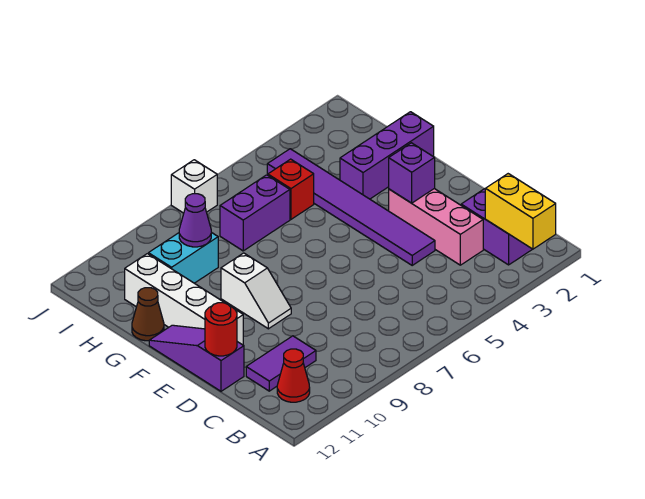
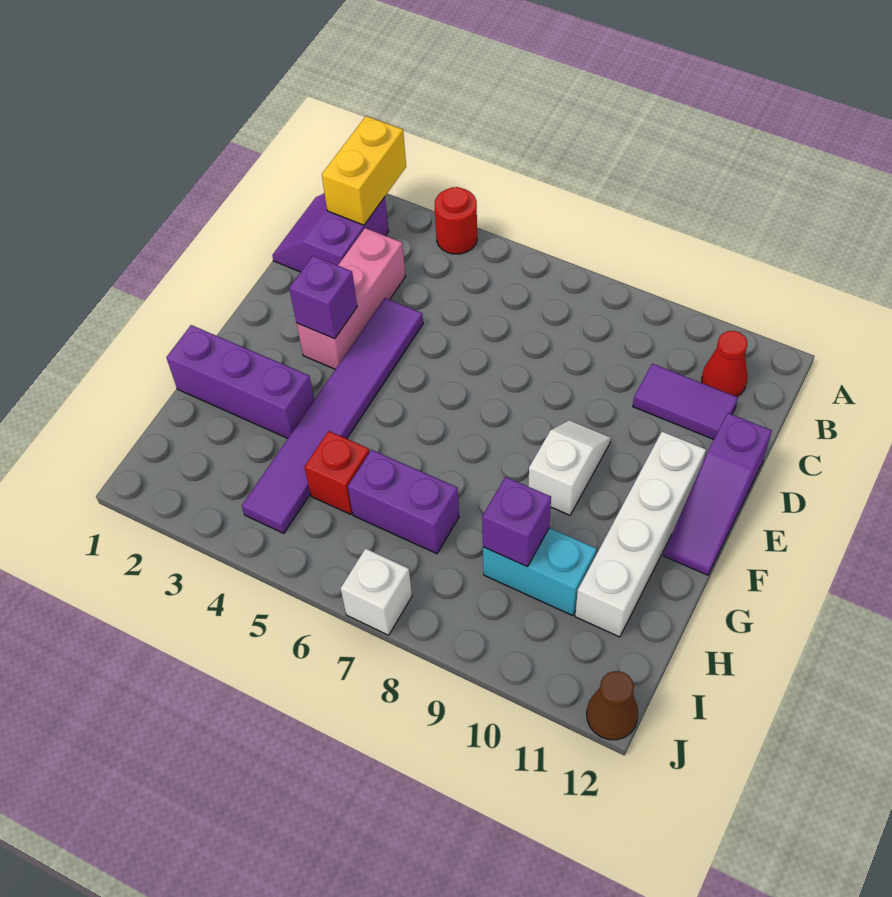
red 1x1 round brick [205,303,237,356] -> red 1x1 round brick moved to [435,187,477,254]
brown 1x1 cone [132,288,164,341] -> brown 1x1 cone moved to [587,671,638,740]
purple 1x1 cone [179,194,211,247] -> purple 1x1 brick [482,477,551,567]

